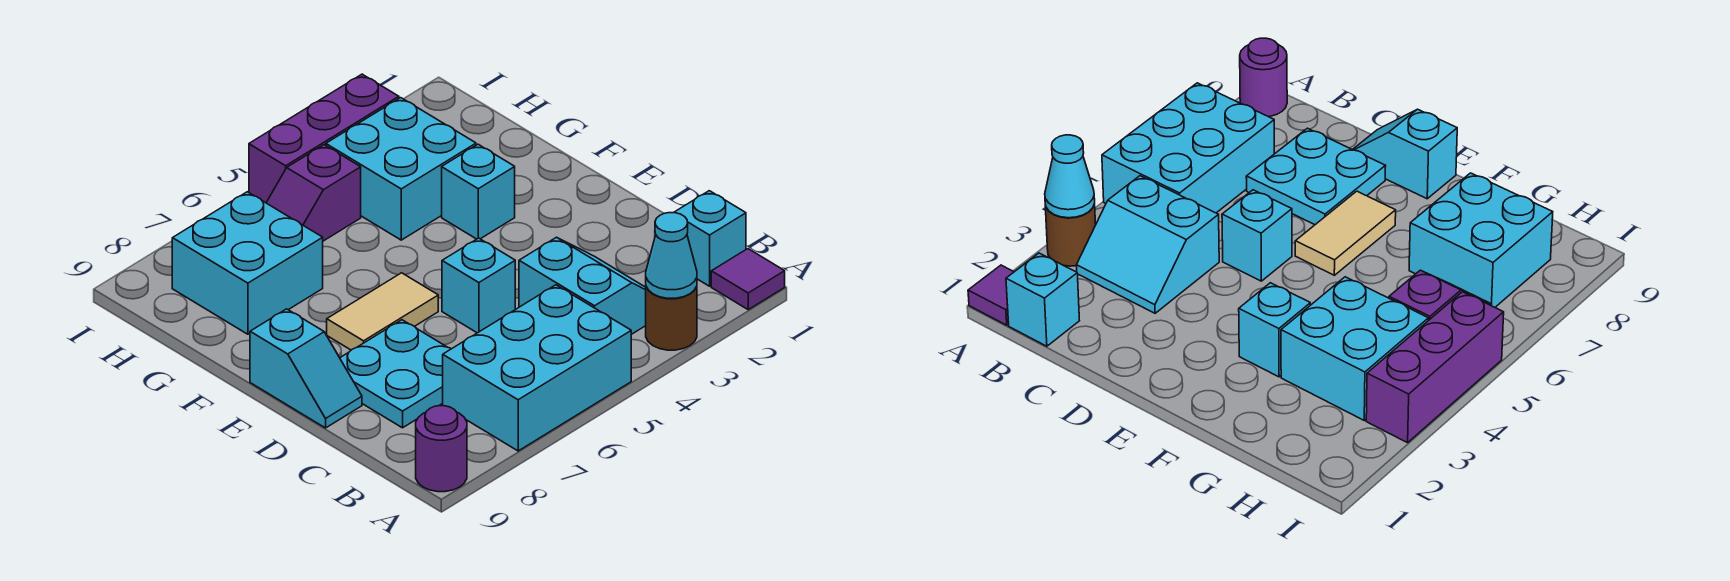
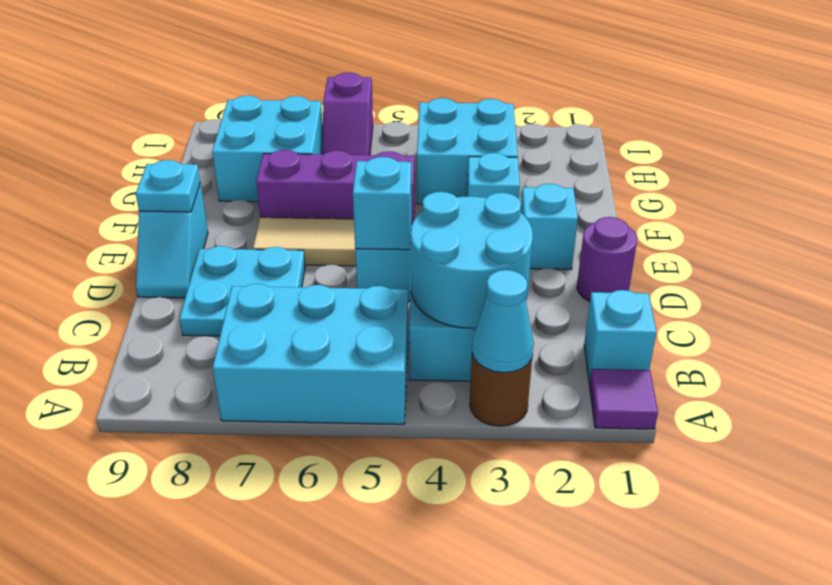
purple 1x1 round brick [416,406,467,492] -> purple 1x1 round brick moved to [577,217,637,302]
none -> cyan 2x2 round brick [410,192,533,328]
none -> cyan 1x1 brick [353,157,411,250]
none -> cyan 1x1 brick [521,184,578,269]
none -> cyan 1x1 plate [136,160,200,212]
purple 1x2 slope [266,145,361,241] -> purple 1x2 slope turned to [322,73,373,155]
purple 1x3 brick [249,74,399,203] -> purple 1x3 brick moved to [256,150,415,225]

